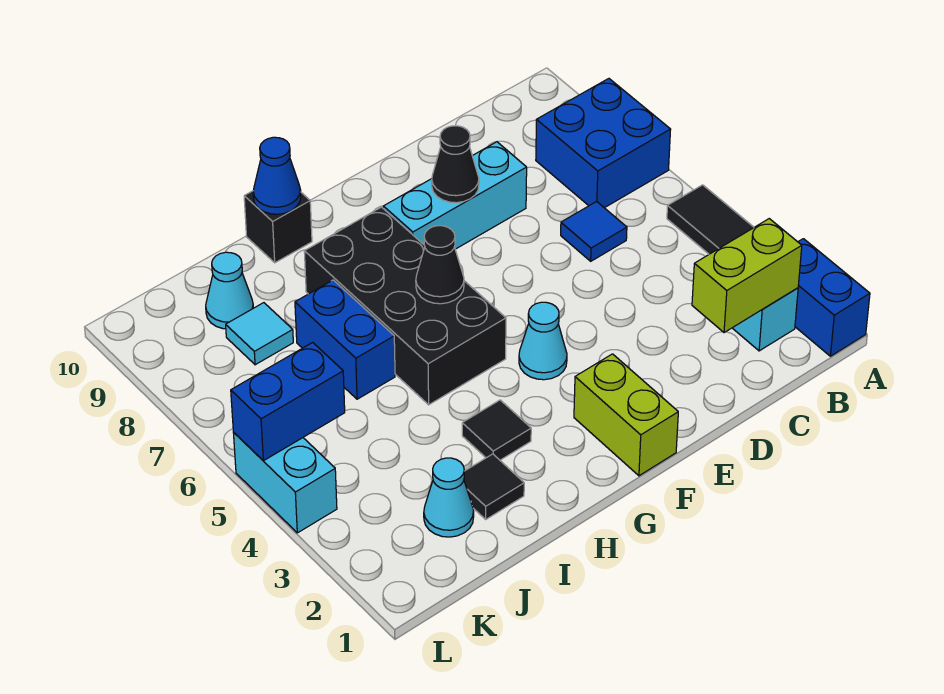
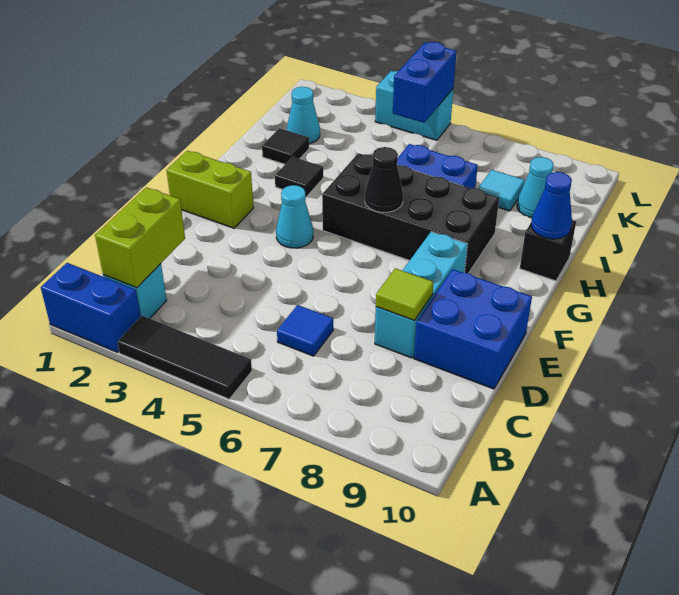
blue 2x2 brick [536,79,671,208] -> blue 2x2 brick moved to [414,269,532,389]
none -> lime 1x1 tile [376,268,434,320]
black 1x1 cone [432,126,479,203] -> none

